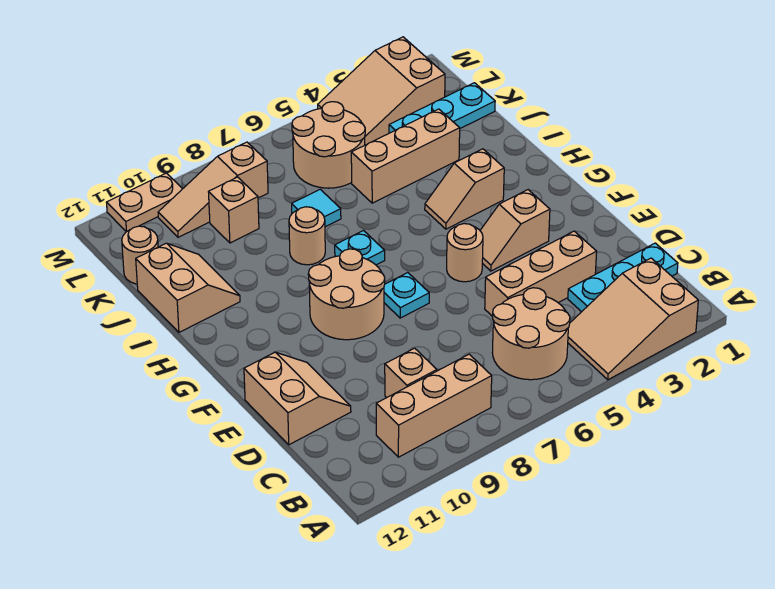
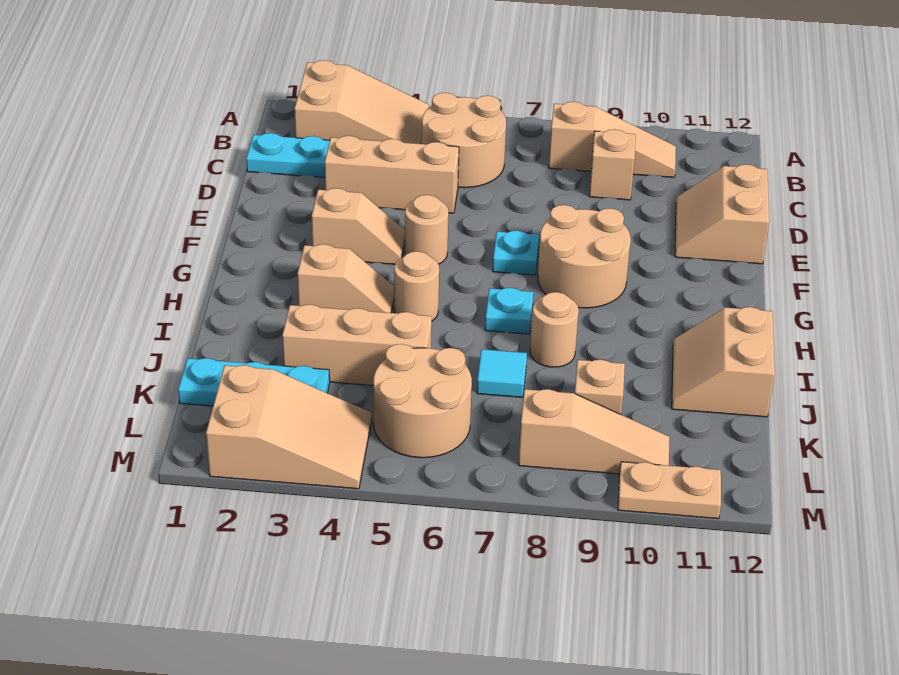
tan 1x3 brick [376,354,492,457] -> tan 1x3 slope [549,102,676,177]
tan 1x1 round brick [122,226,158,284] -> tan 1x1 round brick moved to [394,251,439,321]

